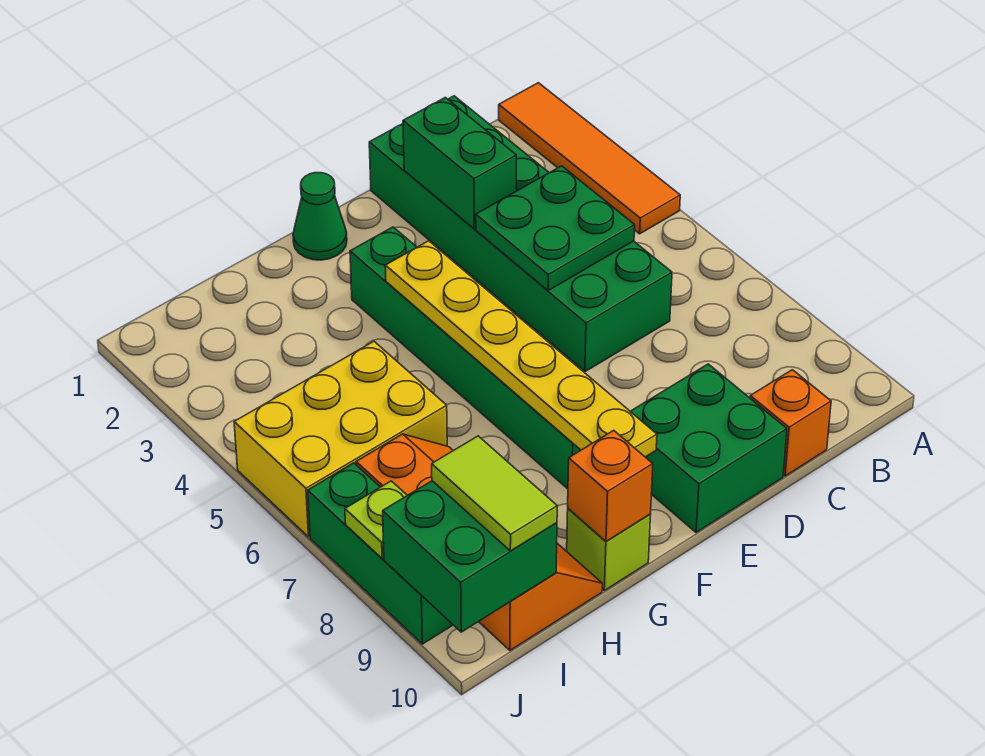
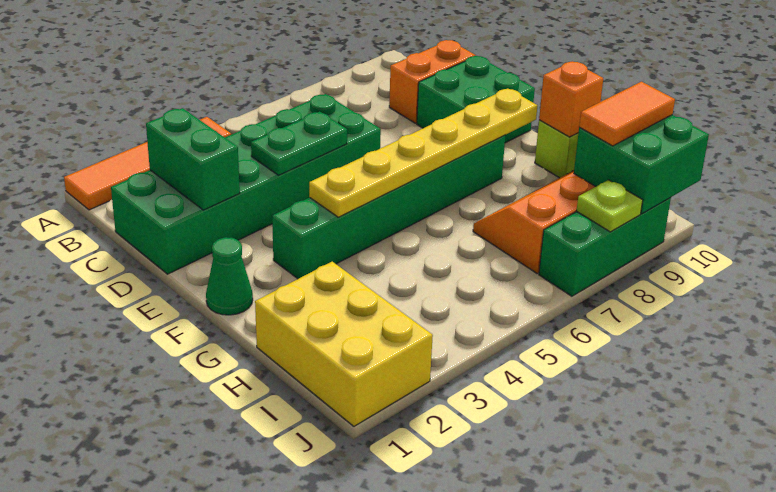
green 2x2 plate [476,166,635,291] -> green 1x2 plate [251,112,347,175]
orange 1x1 brick [750,370,831,476] -> orange 1x2 brick [389,40,476,123]
green 1x2 brick [403,97,516,229] -> green 1x2 brick turned to [146,108,240,210]
yellow 2x3 brick [234,341,447,537] -> yellow 2x3 brick moved to [255,262,433,426]
lime 1x2 tile [432,436,557,551] -> orange 1x2 tile [579,82,675,146]

